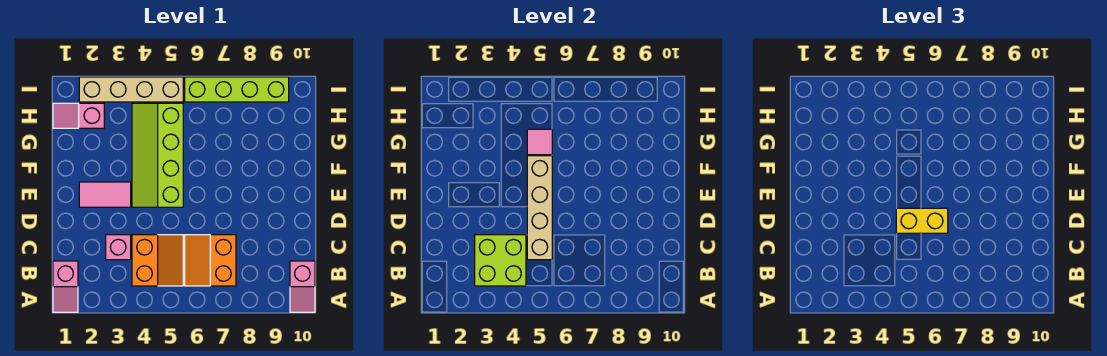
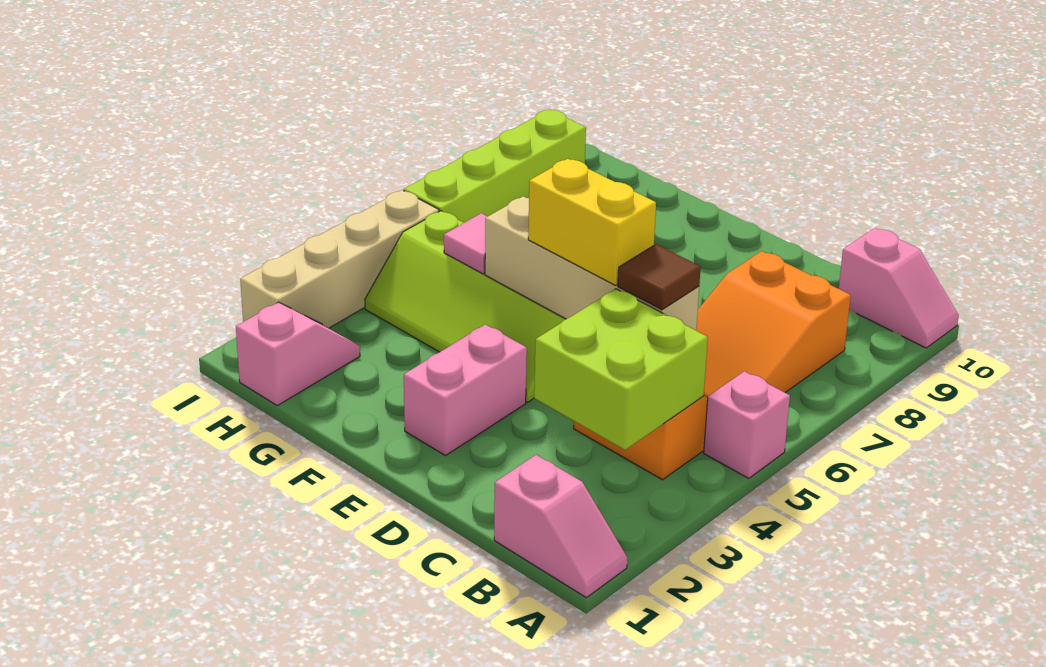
orange 2x2 slope [185,235,236,286] -> orange 2x3 slope [696,251,851,397]
pink 1x1 brick [106,235,131,260] -> pink 1x1 brick moved to [704,371,790,478]
none -> brown 1x1 tile [618,244,701,310]
yellow 1x2 brick [896,208,948,233] -> yellow 1x2 brick turned to [528,159,656,285]
pink 1x2 tile [79,182,131,207] -> pink 1x2 brick [404,324,527,456]
pink 1x2 slope [53,103,104,128] -> pink 1x2 slope turned to [236,302,360,406]

